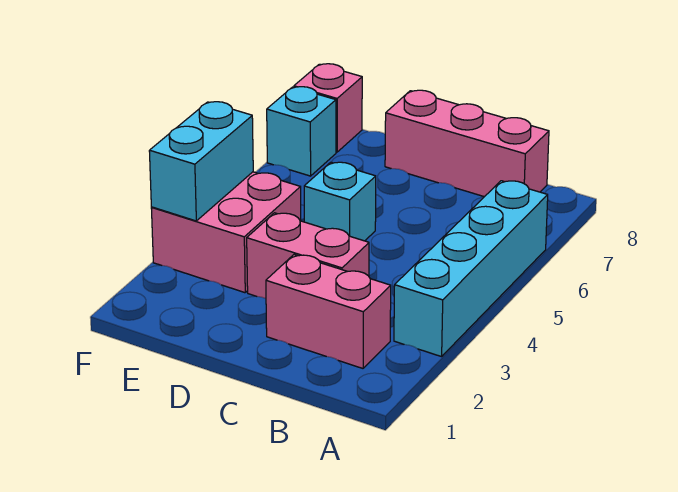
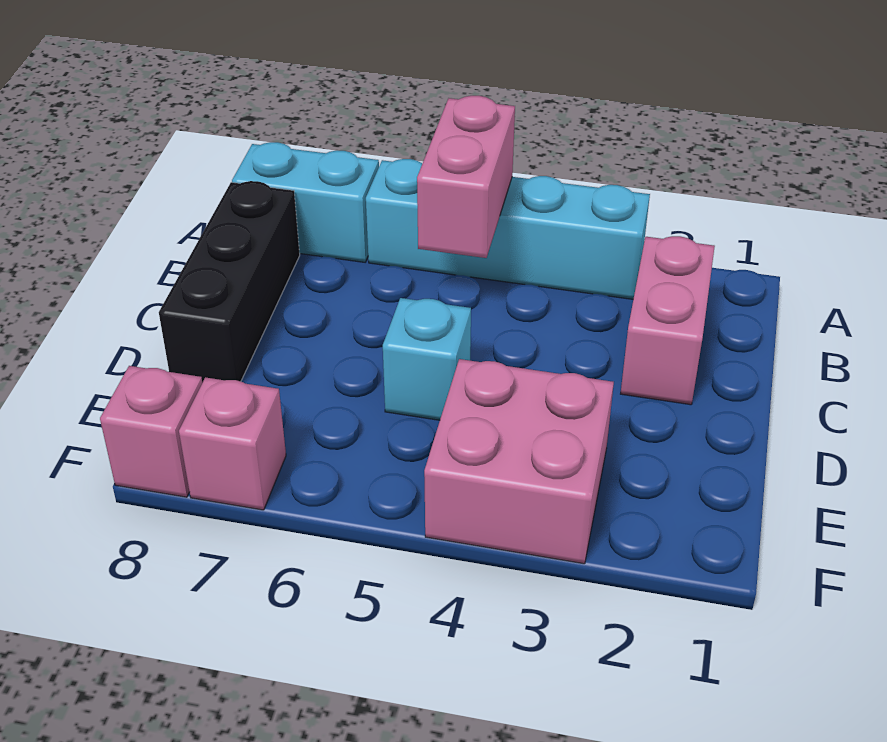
pink 1x3 brick [385,90,549,197] -> black 1x3 brick [159,181,300,383]
pink 1x2 brick [247,213,369,298] -> pink 1x2 brick moved to [417,96,515,258]
cyan 1x2 brick [149,102,253,221] -> cyan 1x2 brick moved to [232,142,379,262]
cyan 1x1 brick [267,87,336,176] -> pink 1x1 brick [179,377,286,510]

